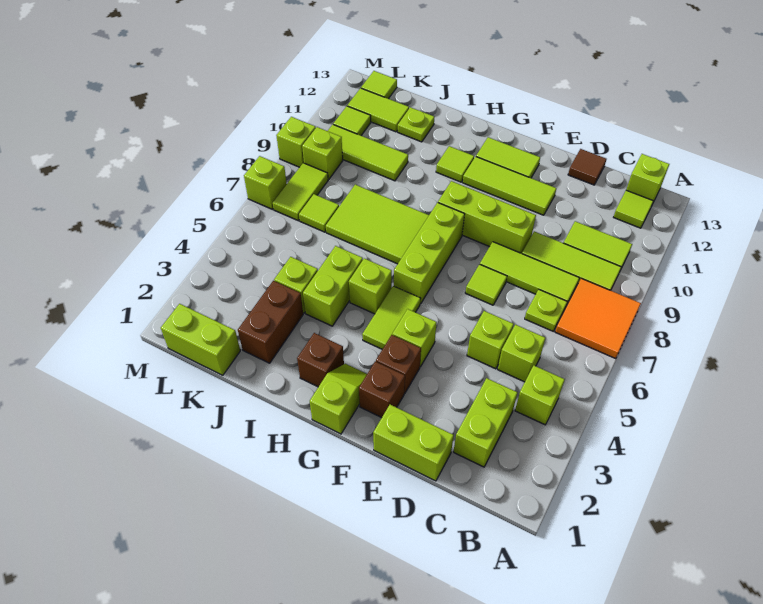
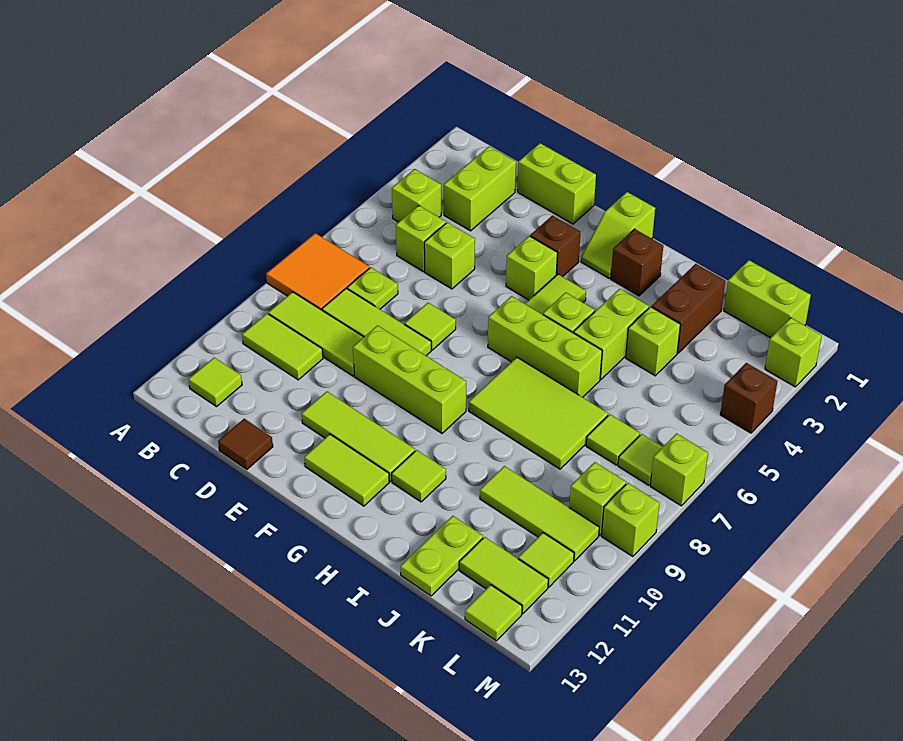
lime 1x1 brick [626,154,669,204] -> lime 1x1 brick moved to [765,318,822,387]
brown 1x1 brick [359,362,405,418] -> brown 1x1 brick moved to [720,363,777,433]
lime 1x3 brick [394,203,465,304] -> lime 1x3 brick turned to [488,296,602,397]
lime 1x1 plate [398,107,434,142] -> lime 1x2 plate [400,516,483,596]
lime 1x2 tile [273,163,328,221] -> lime 1x1 tile [618,434,662,485]

